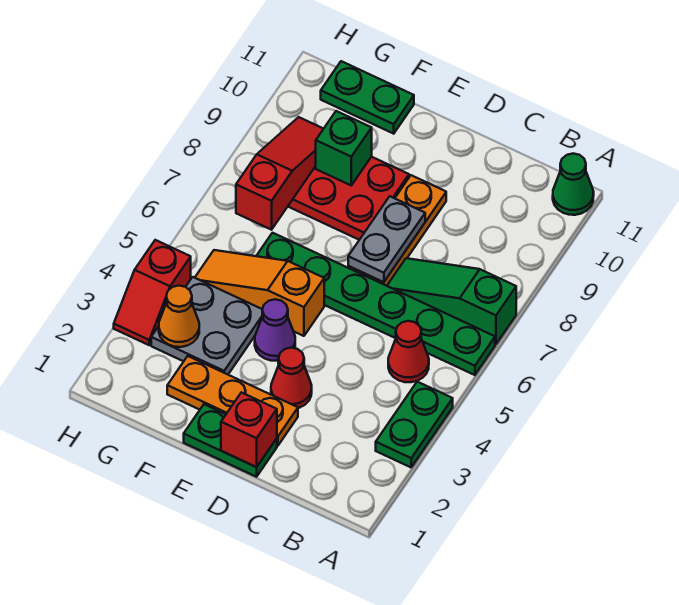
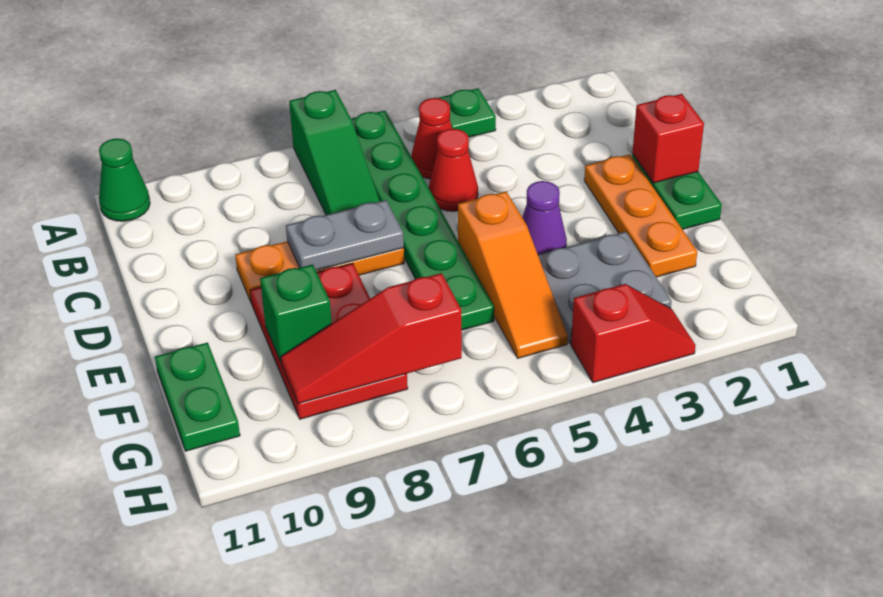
green 1x2 plate [376,382,453,467] -> green 1x1 plate [439,88,496,137]
red 1x1 cone [271,348,312,408] -> red 1x1 cone moved to [429,129,478,211]
orange 1x1 cone [159,286,199,347] -> none

